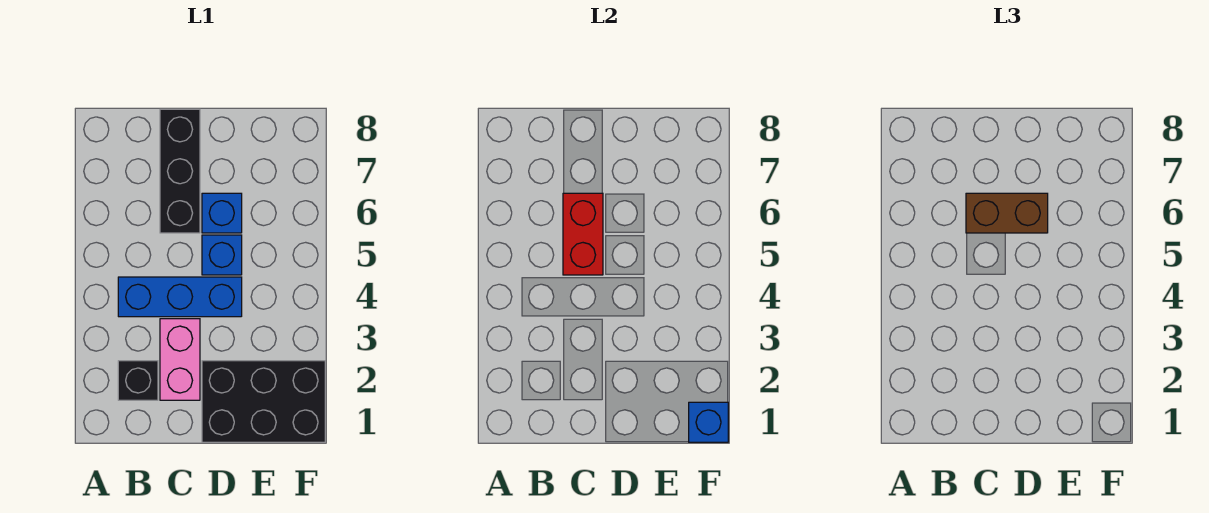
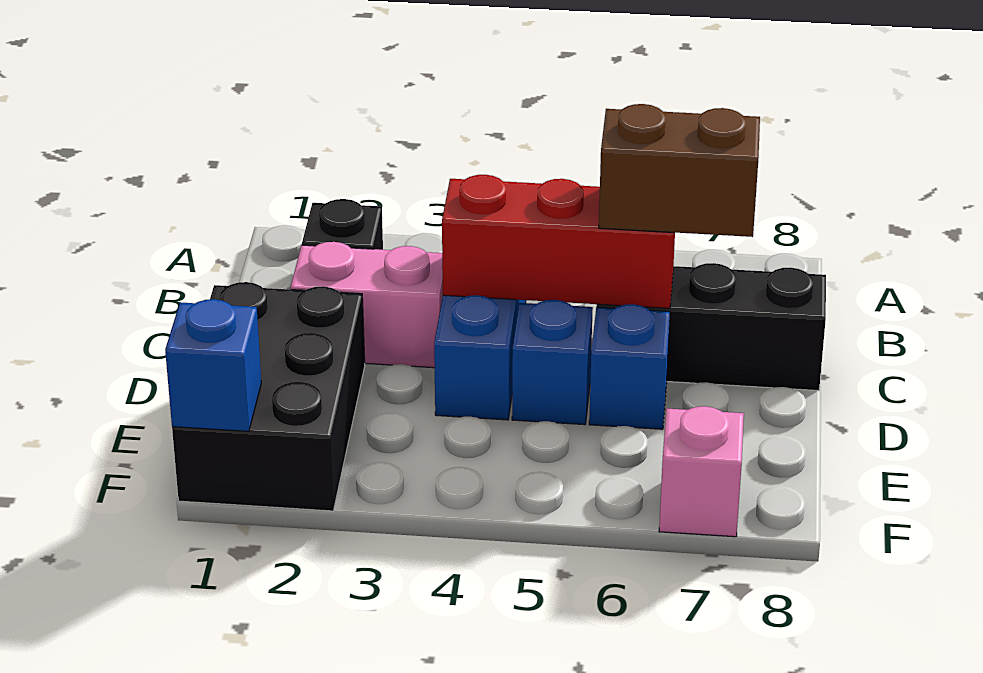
red 1x2 brick [563,193,603,275] -> red 1x3 brick [442,175,675,308]
brown 1x2 brick [966,193,1048,233] -> brown 1x2 brick turned to [599,104,760,237]
none -> pink 1x1 brick [659,406,744,537]

